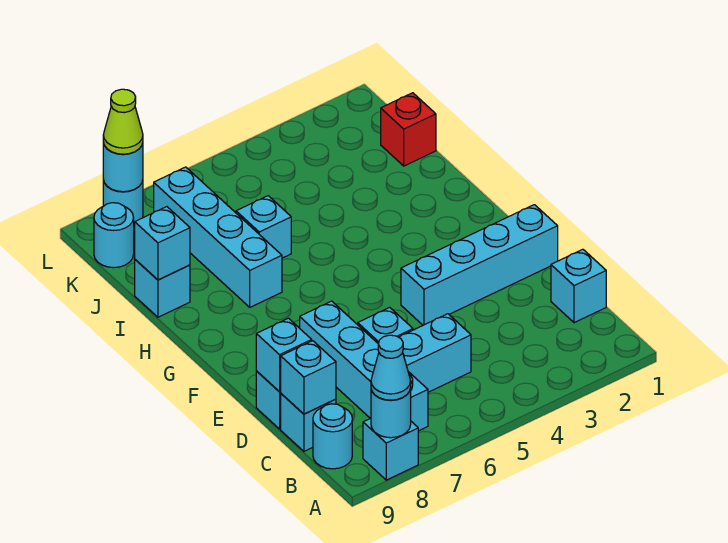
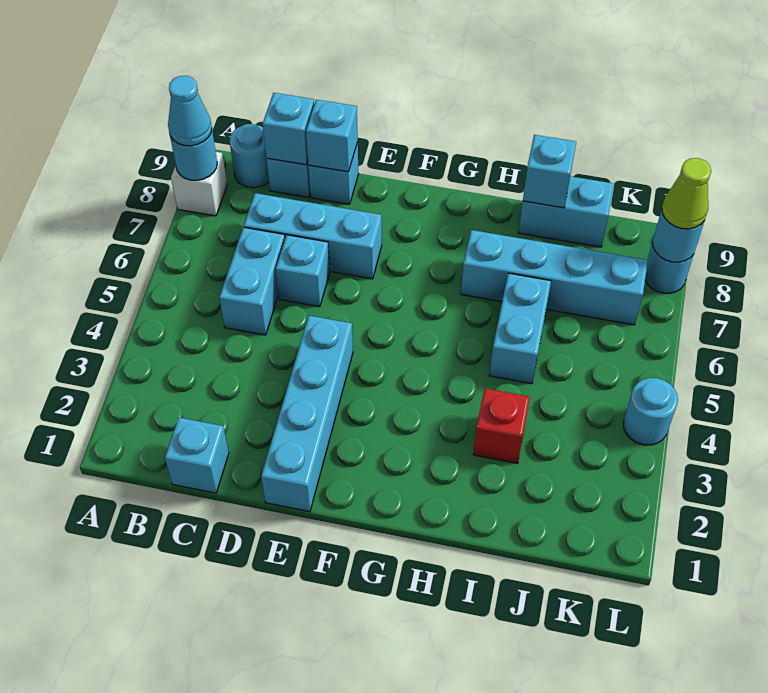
cyan 1x1 brick [363,418,418,480] -> white 1x1 brick [171,152,227,216]
cyan 1x4 brick [300,301,428,431] -> cyan 1x3 brick [244,193,382,279]
cyan 1x1 brick [236,196,291,258] -> cyan 1x2 brick [489,273,551,384]
cyan 1x1 brick [135,260,190,317] -> cyan 1x2 brick [518,176,614,247]
red 1x1 brick [381,93,436,166] -> red 1x1 brick moved to [473,388,530,463]
cyan 1x1 round brick [94,203,134,268] -> cyan 1x1 round brick moved to [623,378,678,445]

